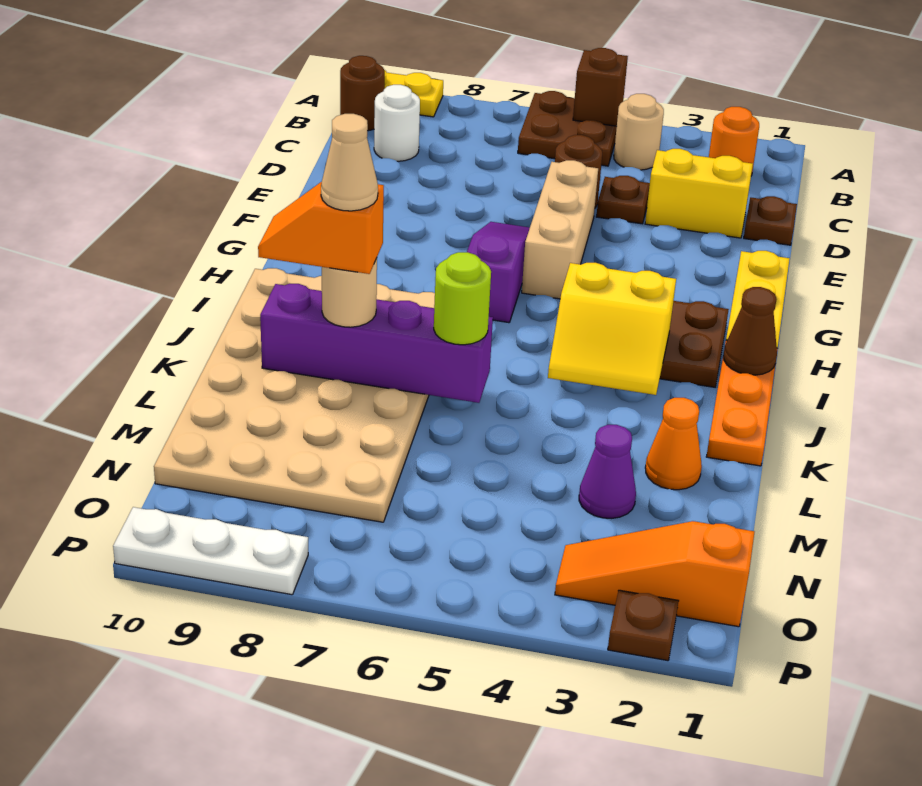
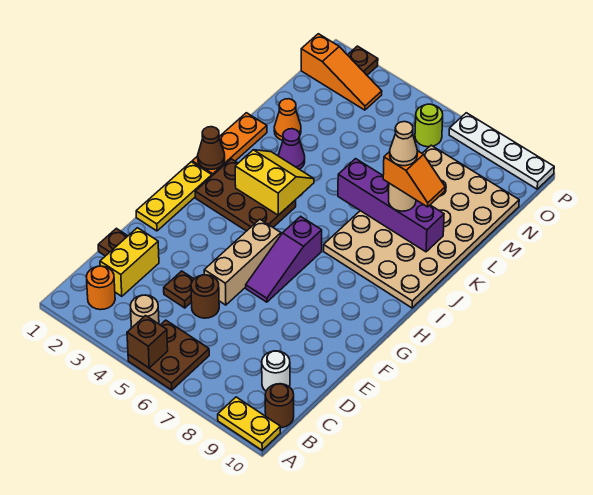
yellow 1x2 brick [645,149,753,238] -> yellow 1x2 brick turned to [100,228,159,296]
lime 1x1 round brick [434,252,491,345] -> lime 1x1 round brick moved to [415,104,443,147]
purple 1x1 cone [579,425,636,518] -> purple 1x1 cone moved to [278,129,305,169]
white 1x3 plate [113,507,308,595] -> white 1x4 plate [449,113,554,189]

